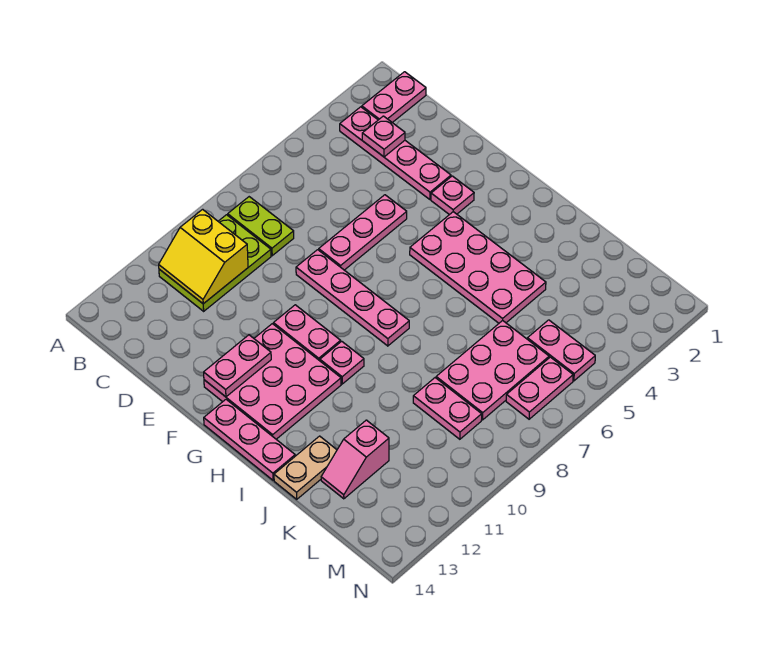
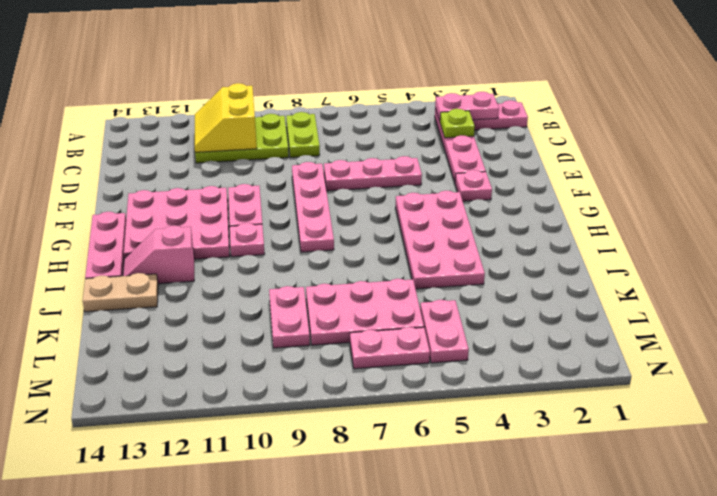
pink 1x1 plate [362,116,405,157] -> lime 1x1 plate [440,109,475,138]
pink 1x2 plate [204,335,271,397] -> pink 1x2 plate moved to [435,92,499,121]
pink 1x2 slope [321,420,389,499] -> pink 1x2 slope moved to [123,226,194,284]

